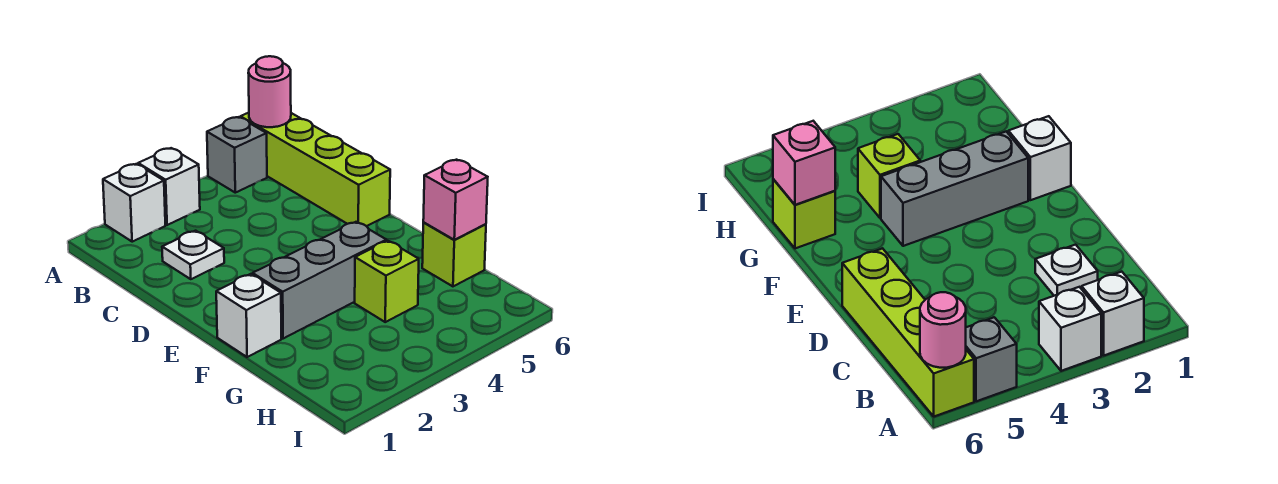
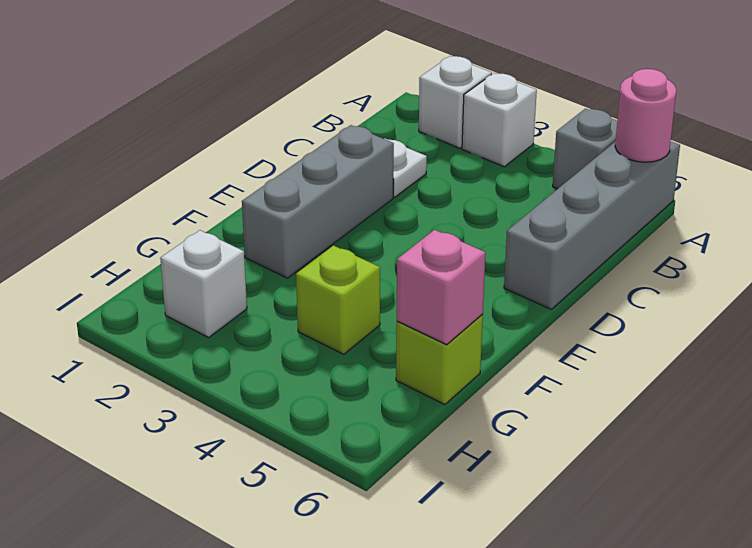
lime 1x4 brick [240,113,390,226] -> grey 1x4 brick [504,141,680,309]
white 1x1 brick [216,274,281,357] -> white 1x1 brick moved to [160,230,247,337]
grey 1x3 brick [253,222,386,339] -> grey 1x3 brick turned to [242,125,394,278]

